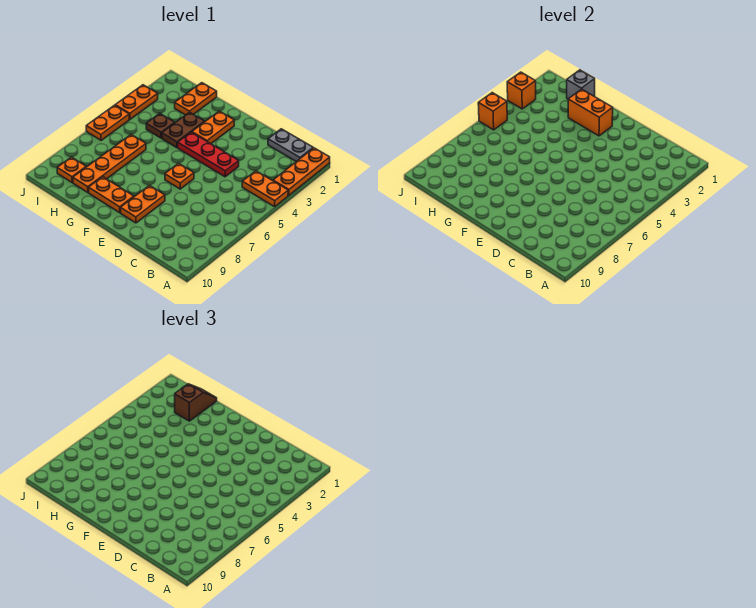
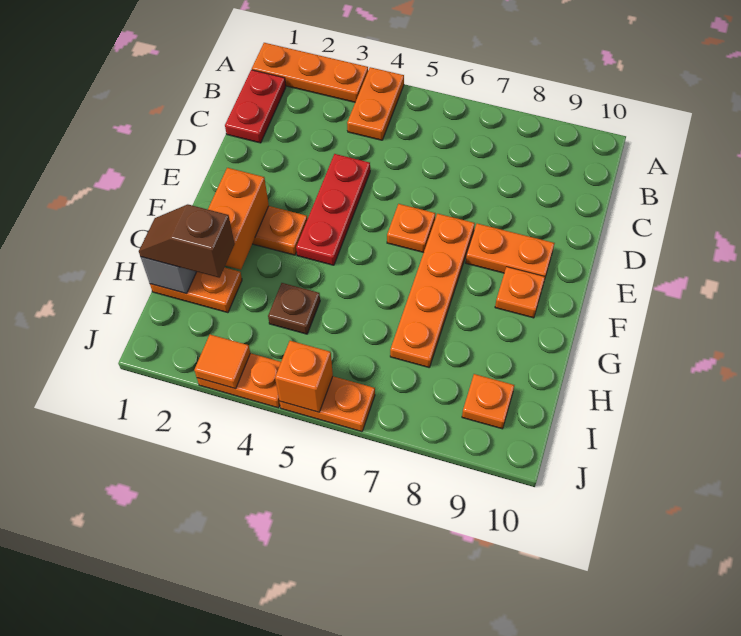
grey 1x2 plate [268,129,313,162] -> red 1x2 plate [225,70,286,143]
orange 1x2 plate [89,177,134,213] -> orange 1x1 plate [495,267,545,318]
brown 1x2 plate [162,112,205,148] -> none
orange 1x4 plate [73,135,146,193] -> orange 1x4 plate turned to [390,214,475,367]
orange 1x1 brick [507,72,536,109] -> orange 1x1 tile [194,335,250,389]

